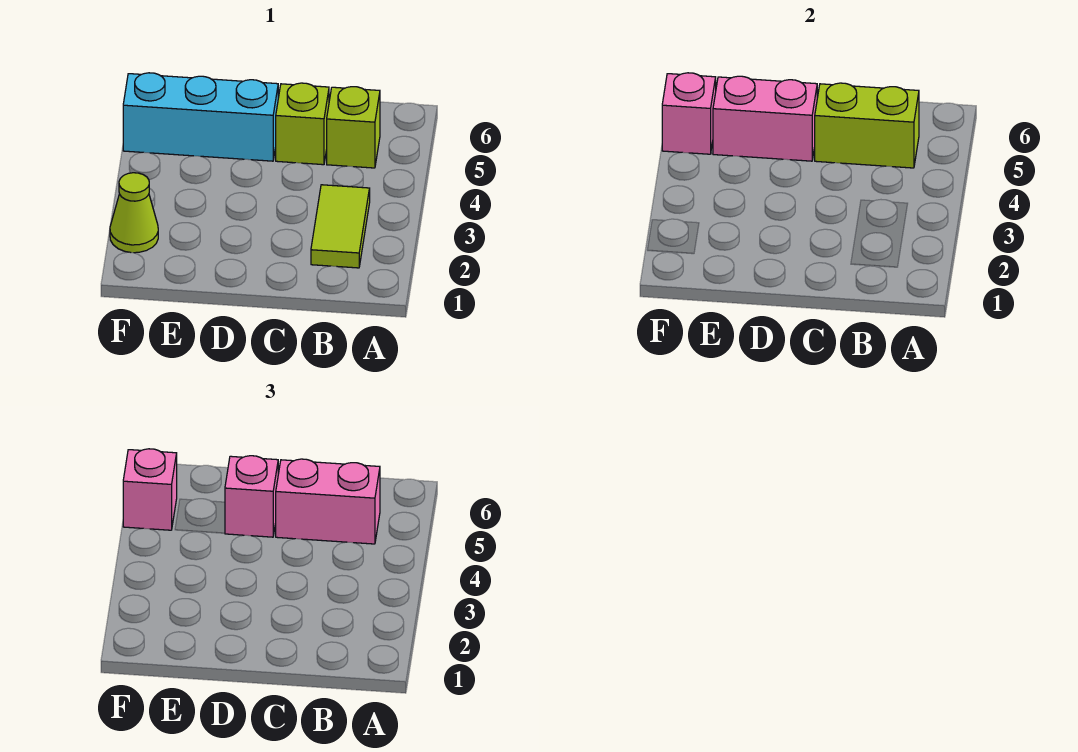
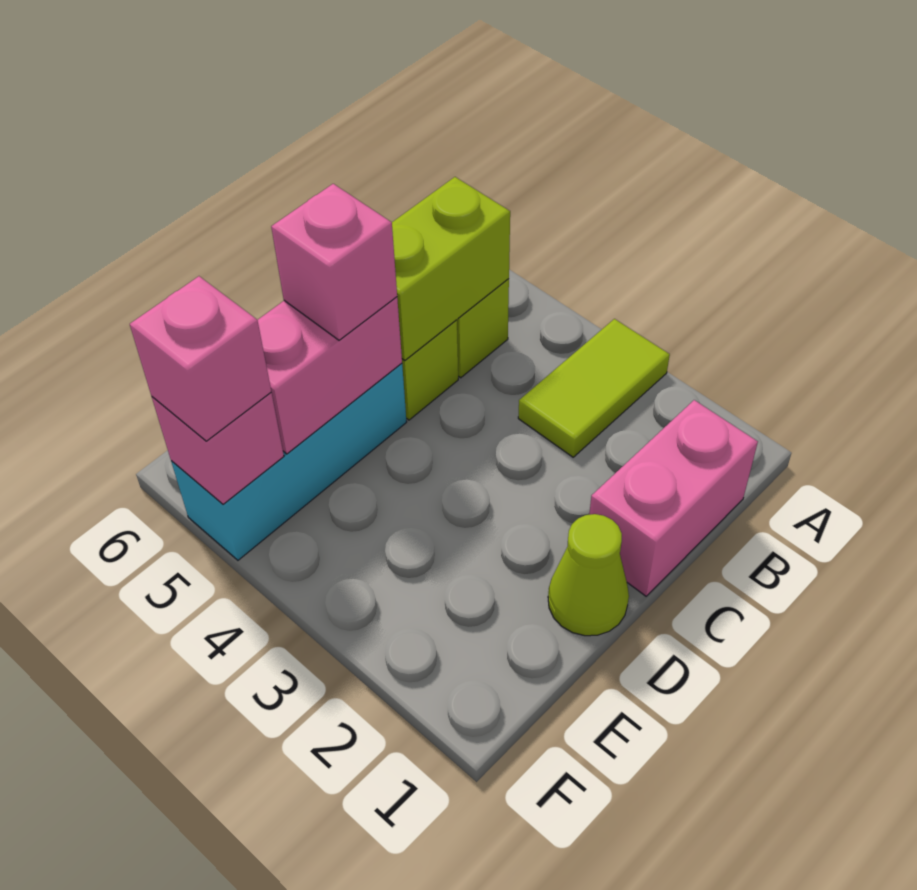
lime 1x2 tile [311,185,370,268] -> lime 1x2 tile turned to [518,319,670,457]
pink 1x2 brick [276,459,380,544] -> pink 1x2 brick moved to [589,400,758,596]
lime 1x1 cone [110,173,158,253] -> lime 1x1 cone moved to [548,514,629,636]

